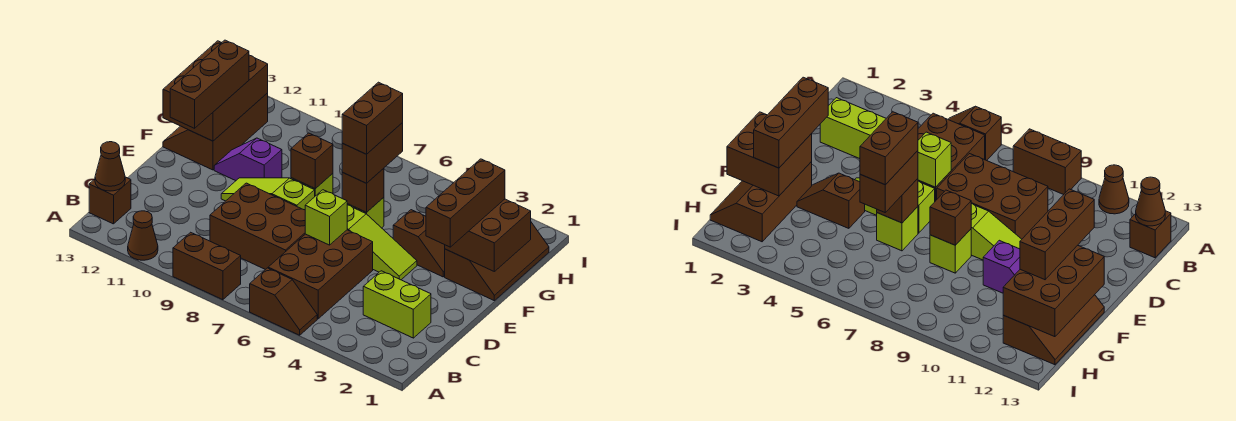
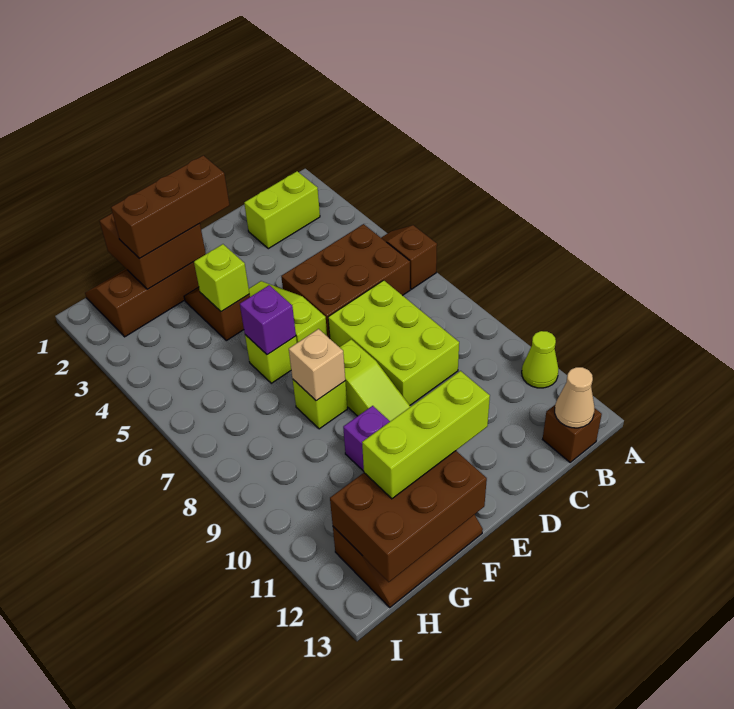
brown 1x2 brick [173,232,241,300] -> none
brown 1x1 cone [128,211,158,260] -> lime 1x1 cone [522,331,558,388]
brown 1x1 cone [95,142,125,191] -> tan 1x1 cone [555,367,595,428]
lime 1x2 brick [363,271,431,338] -> lime 1x2 brick turned to [244,171,320,249]
brown 2x3 brick [210,183,305,270] -> lime 2x3 brick [328,280,459,405]
lime 1x1 brick [305,190,347,245] -> lime 1x1 brick moved to [194,244,249,312]
brown 1x3 brick [170,40,249,128] -> lime 1x3 brick [362,371,490,499]
brown 1x1 brick [342,168,384,212] -> purple 1x1 brick [240,285,296,355]
brown 1x2 brick [342,123,403,183] -> none
brown 1x2 brick [342,82,403,154] -> none
brown 1x1 brick [291,133,333,189] -> tan 1x1 brick [289,329,345,401]

